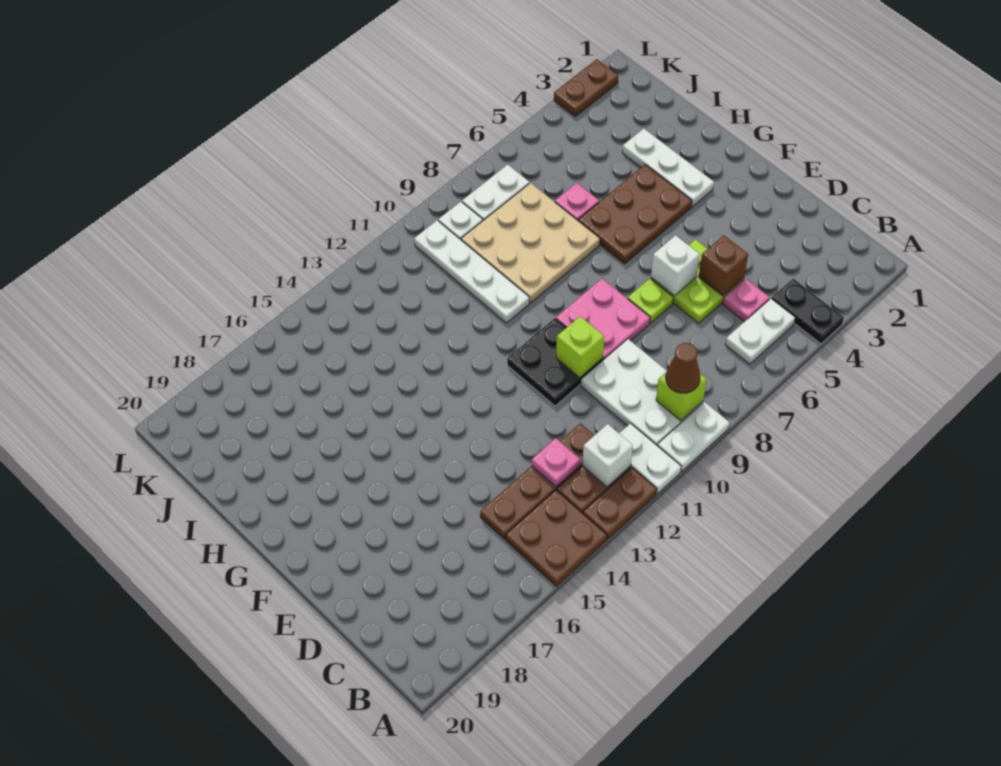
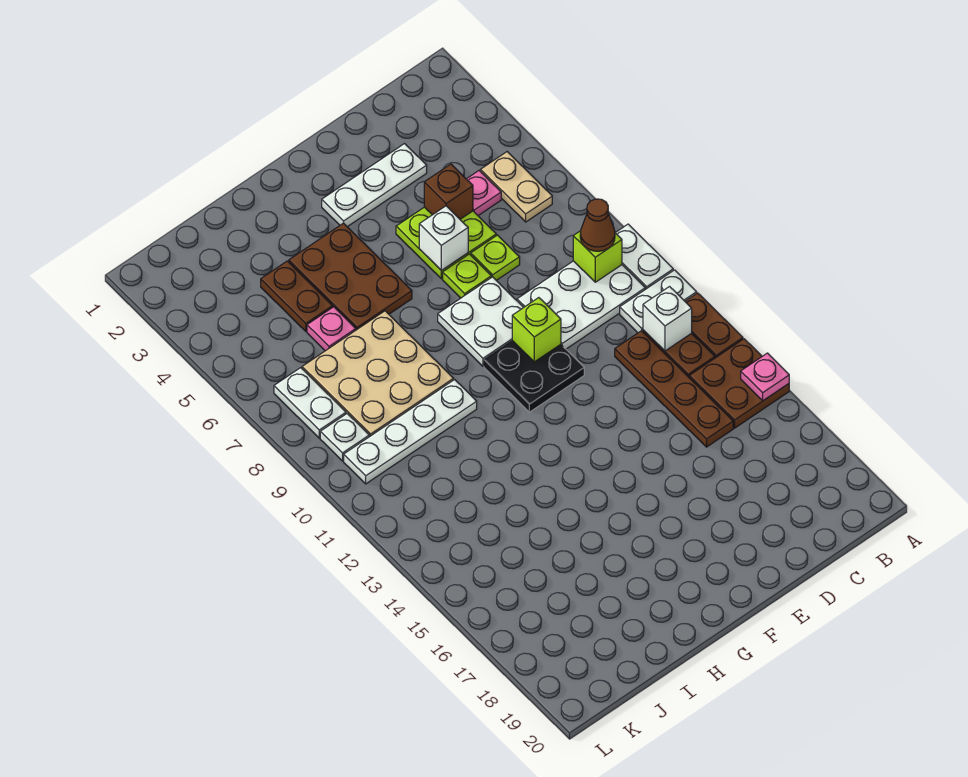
black 1x2 plate [772,279,844,344] -> none
white 1x2 plate [725,299,795,364] -> tan 1x2 plate [480,152,552,222]
pink 1x1 plate [532,438,580,487] -> pink 1x1 plate moved to [741,353,789,401]
none -> lime 1x1 plate [471,235,520,281]
pink 2x2 plate [556,279,650,360] -> white 2x2 plate [438,277,524,366]
white 1x3 plate [622,129,714,207] -> white 1x3 plate moved to [322,144,427,227]
brown 1x2 plate [554,59,618,117] -> brown 1x2 plate moved to [261,261,333,331]

